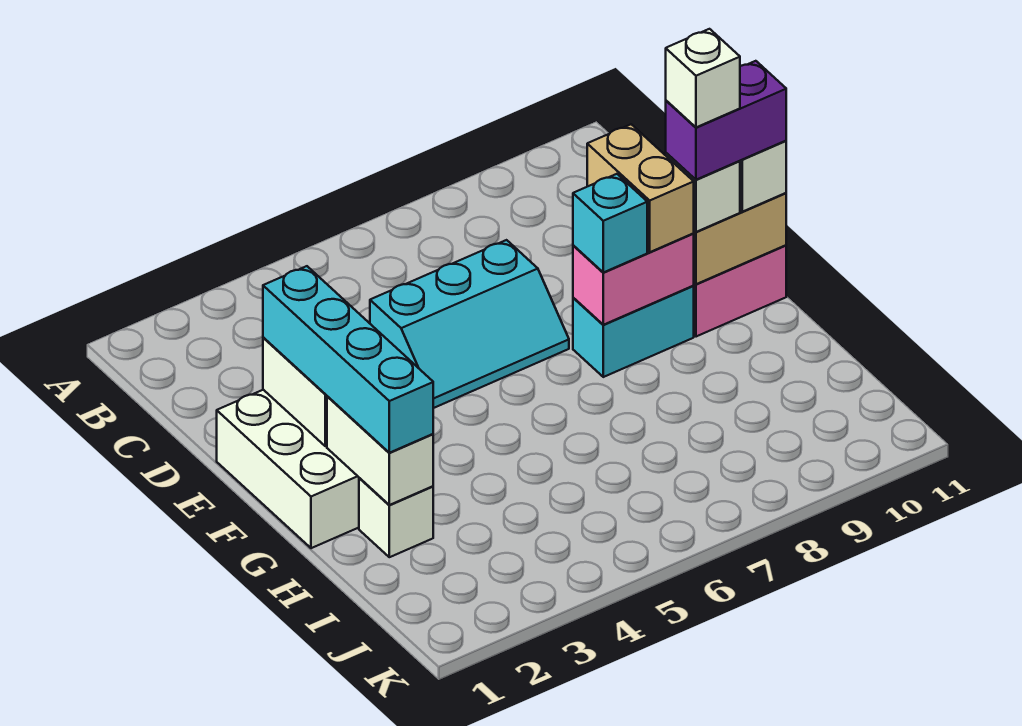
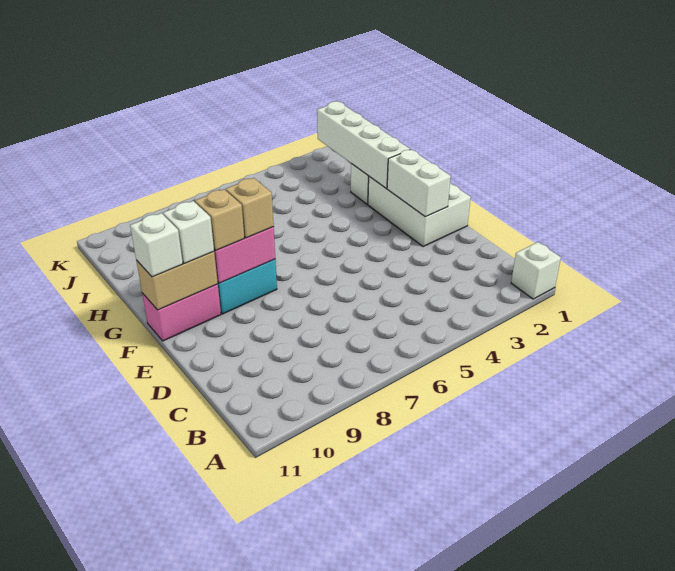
cyan 2x3 slope [370,240,569,408] -> none
cyan 1x4 brick [263,266,433,453] -> none
tan 1x2 brick [587,124,694,252] -> tan 1x1 brick [195,189,244,250]
cyan 1x1 brick [573,174,647,272] -> tan 1x1 brick [226,178,274,238]
purple 1x2 brick [666,61,786,180] -> none
white 1x1 brick [666,29,740,127] -> white 1x1 brick moved to [511,242,561,299]
white 1x2 brick [327,396,433,505] -> white 1x4 brick [317,101,410,188]

